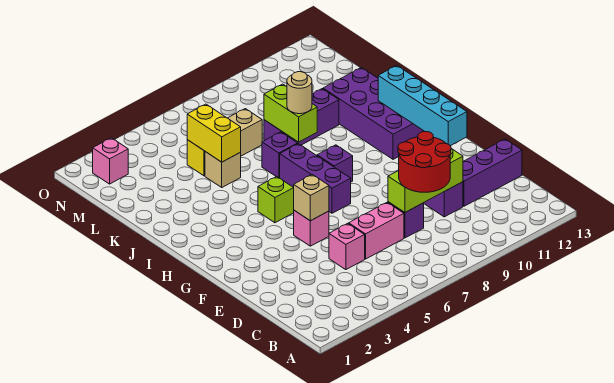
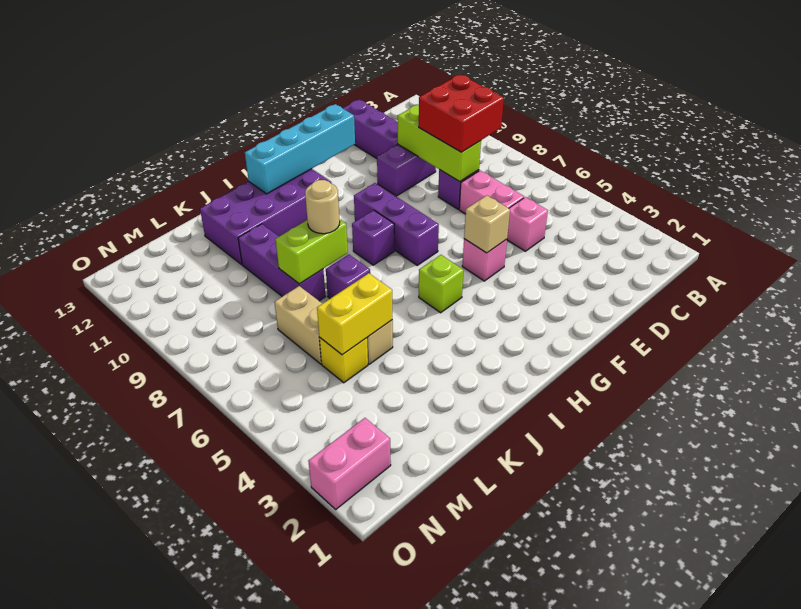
red 2x2 round brick [398,132,451,192] -> red 2x2 brick [419,74,504,152]
purple 1x3 brick [280,144,351,213] -> purple 1x3 brick turned to [354,183,439,265]
pink 1x1 brick [93,138,128,184] -> pink 1x2 brick [308,418,391,509]

